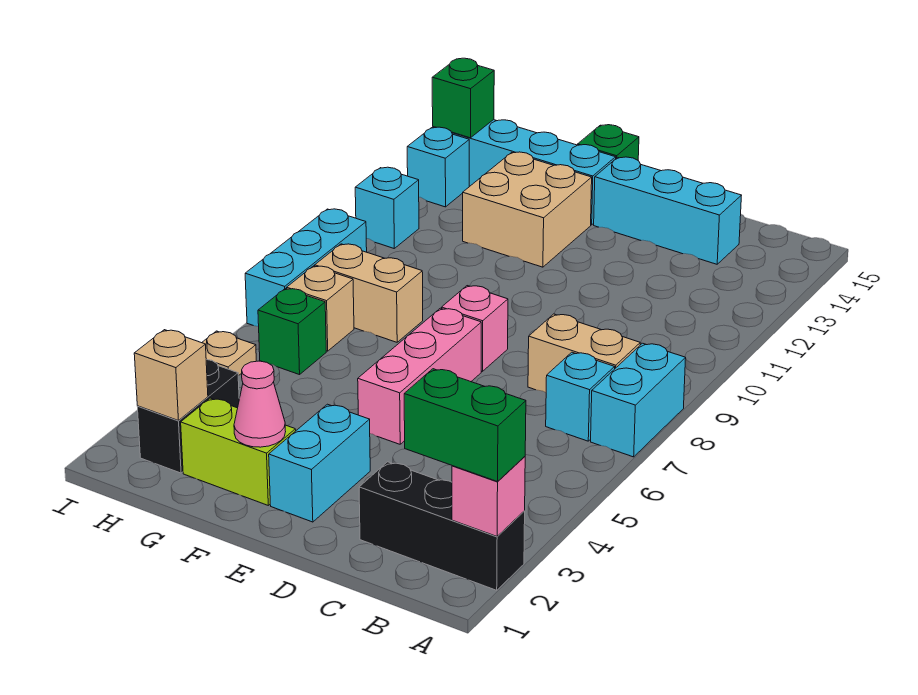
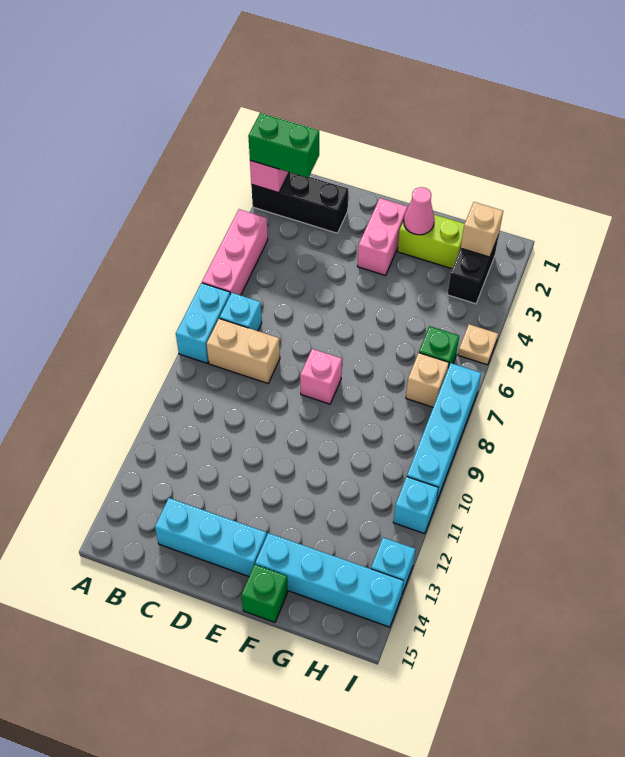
cyan 1x2 brick [269,404,370,522] -> pink 1x2 brick [358,198,408,275]
pink 1x3 brick [358,308,481,444] -> pink 1x3 brick moved to [202,209,268,295]
tan 2x2 brick [463,152,592,267] -> none
tan 1x2 brick [315,244,423,342] -> none
cyan 1x3 brick [245,209,367,327] -> cyan 1x4 brick [407,363,481,502]
green 1x1 brick [432,58,494,138] -> none

